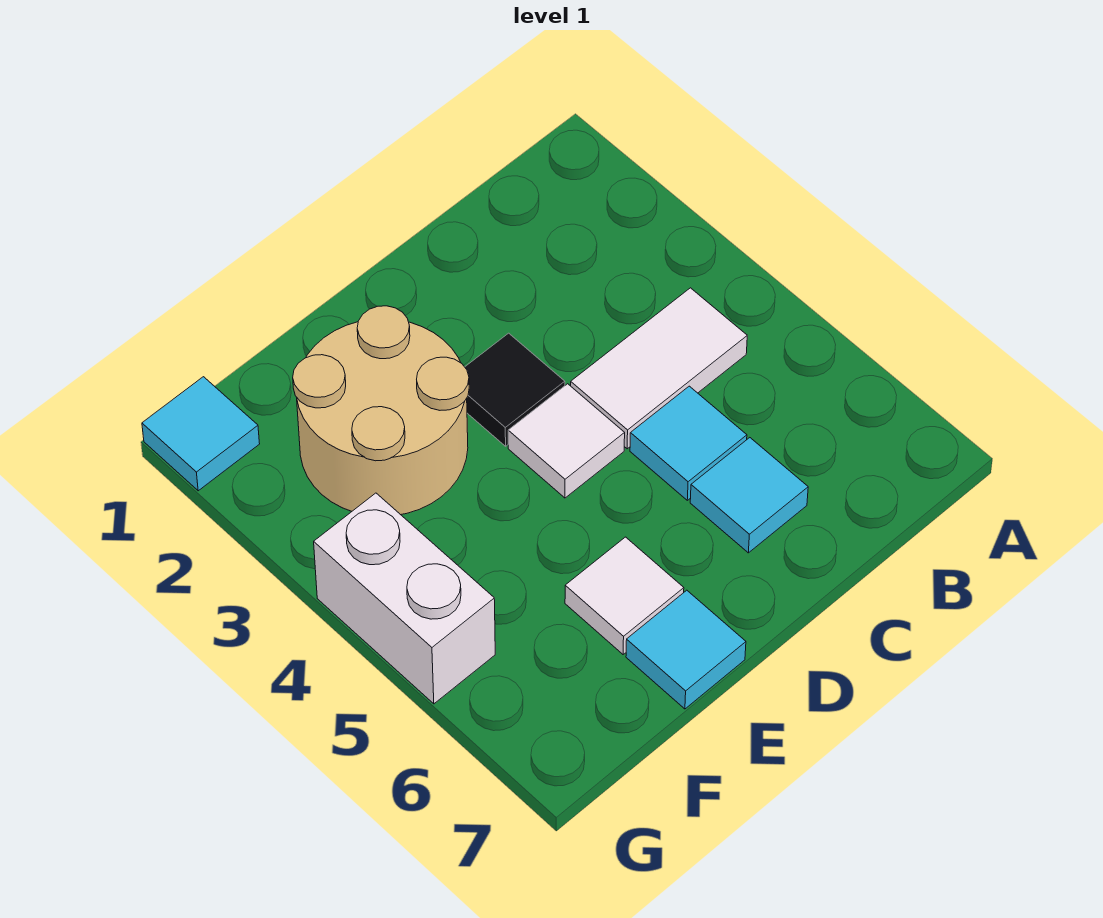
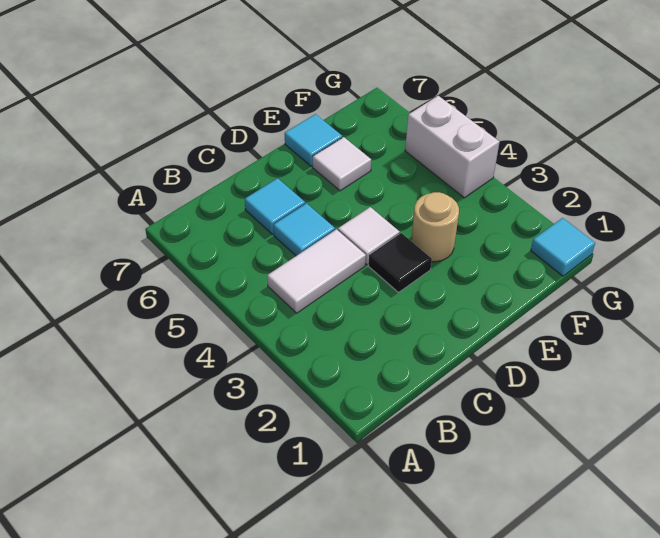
tan 2x2 round brick [293,306,469,515] -> tan 1x1 round brick [411,192,459,262]

